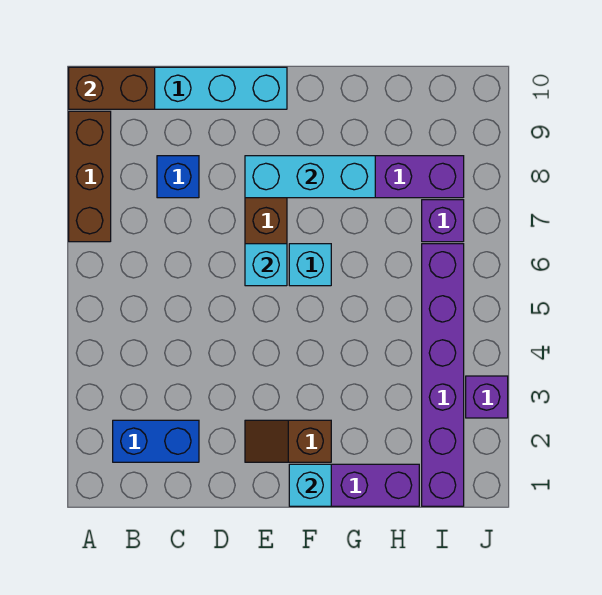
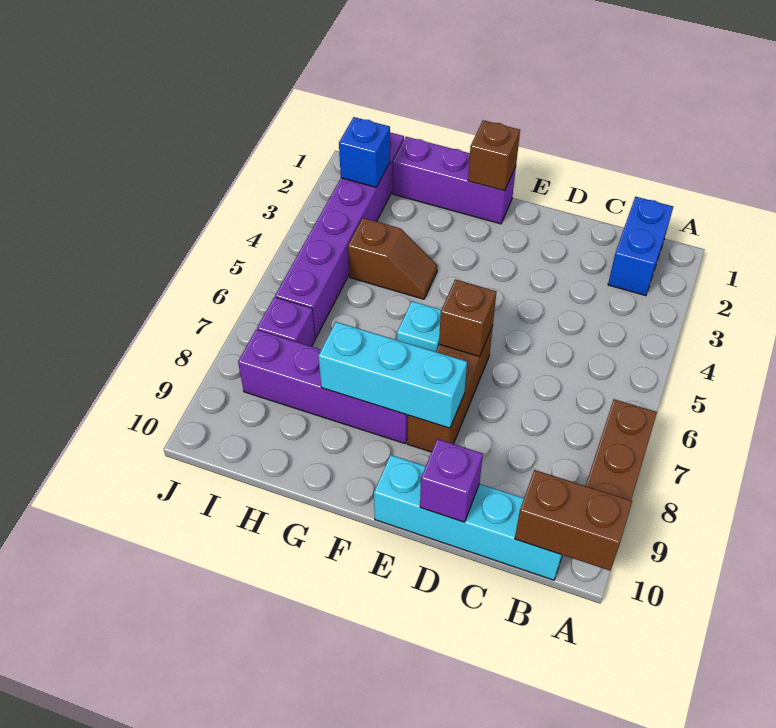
blue 1x2 brick [113,420,199,462] -> blue 1x2 brick turned to [608,197,673,296]
blue 1x1 brick [157,156,199,198] -> blue 1x1 brick moved to [339,117,390,187]
brown 1x2 slope [245,420,331,462] -> brown 1x2 slope moved to [348,218,438,299]
cyan 1x1 brick [245,244,287,286] -> brown 1x1 brick [439,279,497,356]
cyan 1x1 brick [289,464,331,506] -> brown 1x1 brick [468,120,520,191]
purple 1x1 brick [466,376,508,418] -> purple 1x1 brick moved to [420,439,483,522]

